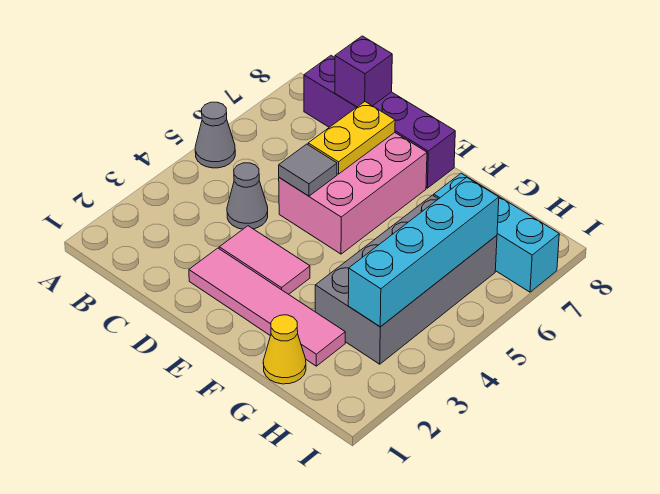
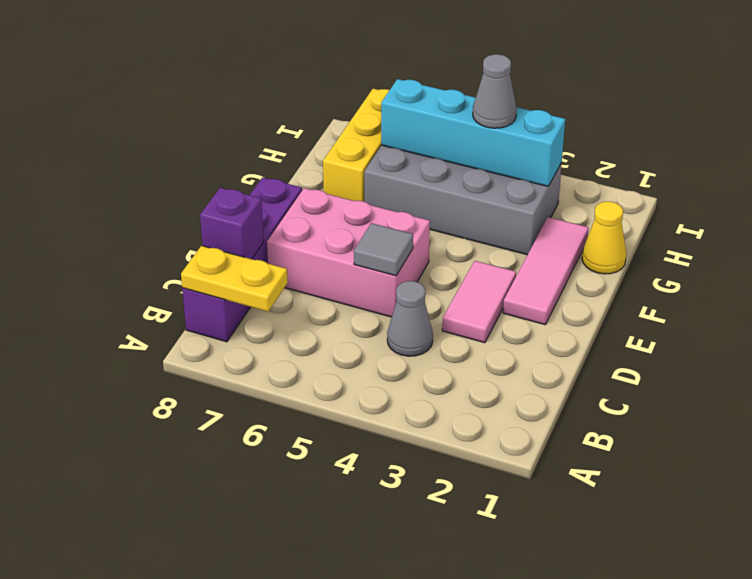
grey 1x1 cone [195,102,235,168] -> grey 1x1 cone moved to [473,54,517,128]
pink 1x4 tile [189,248,345,366] -> pink 1x3 tile [503,217,589,325]
yellow 1x2 plate [308,102,395,174] -> yellow 1x2 plate moved to [181,246,288,312]
cyan 1x3 brick [434,173,559,292] -> yellow 1x3 brick [323,89,389,201]

